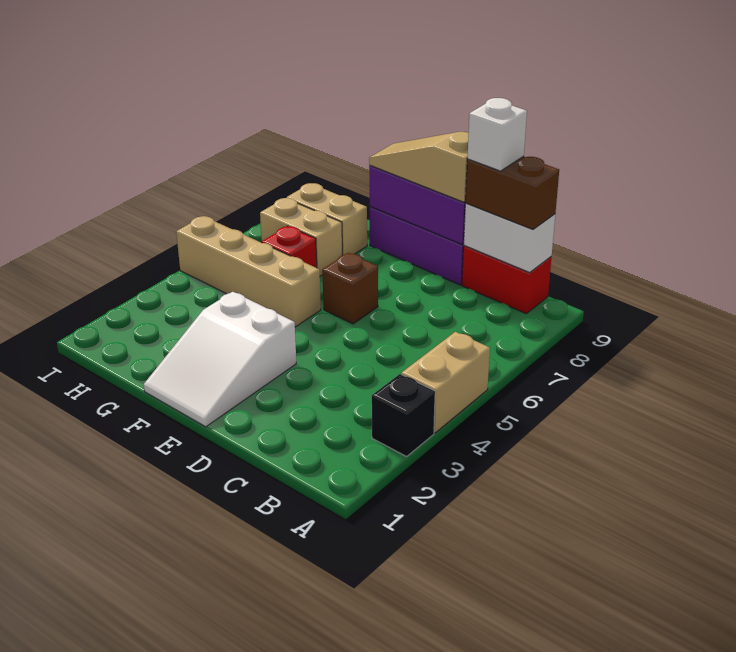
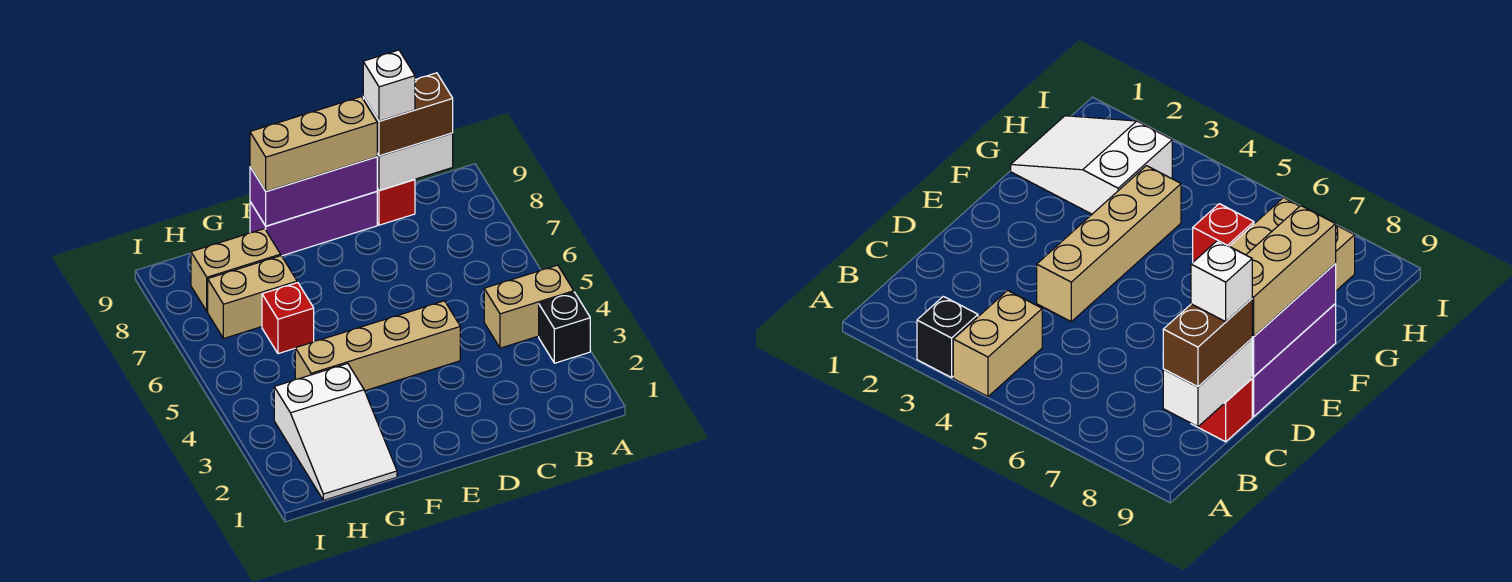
tan 1x2 brick [401,332,490,433] -> tan 1x2 brick turned to [484,265,574,348]
red 1x2 brick [462,246,551,314] -> red 1x1 brick [377,179,415,225]
tan 1x3 slope [369,132,469,202] -> tan 1x3 brick [250,97,377,191]
white 2x3 slope [144,292,296,427] -> white 2x3 slope moved to [274,363,397,500]
brown 1x1 brick [322,253,378,324] -> none
tan 1x4 brick [176,216,321,327] -> tan 1x4 brick moved to [295,301,460,391]

